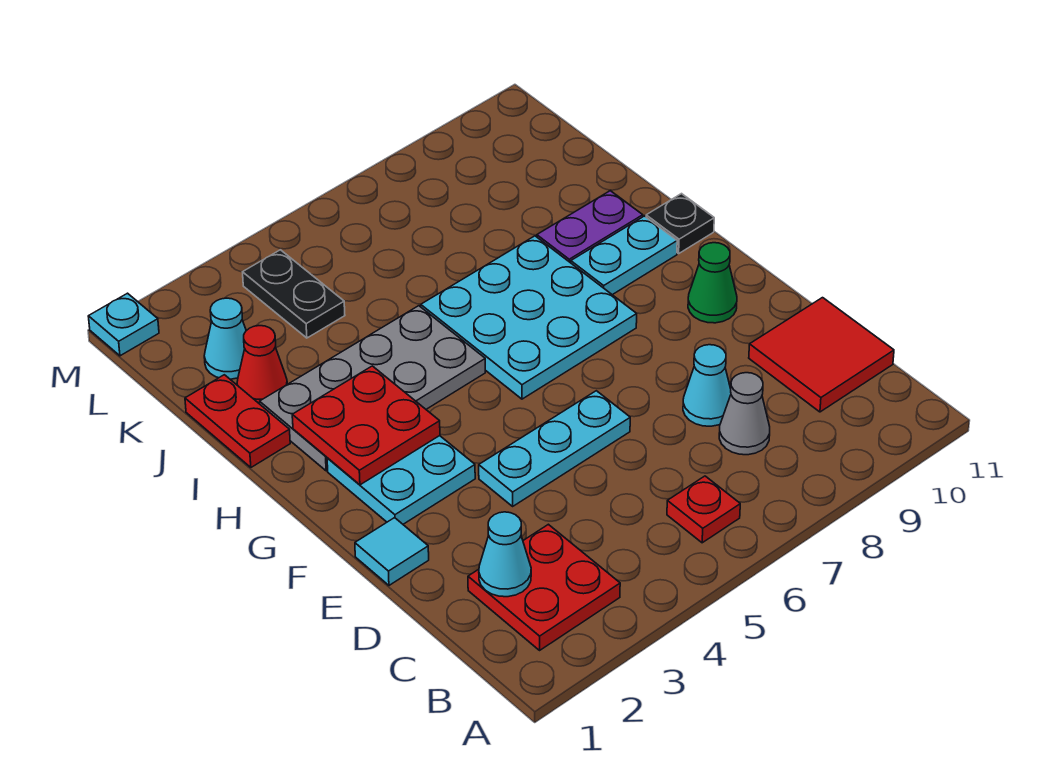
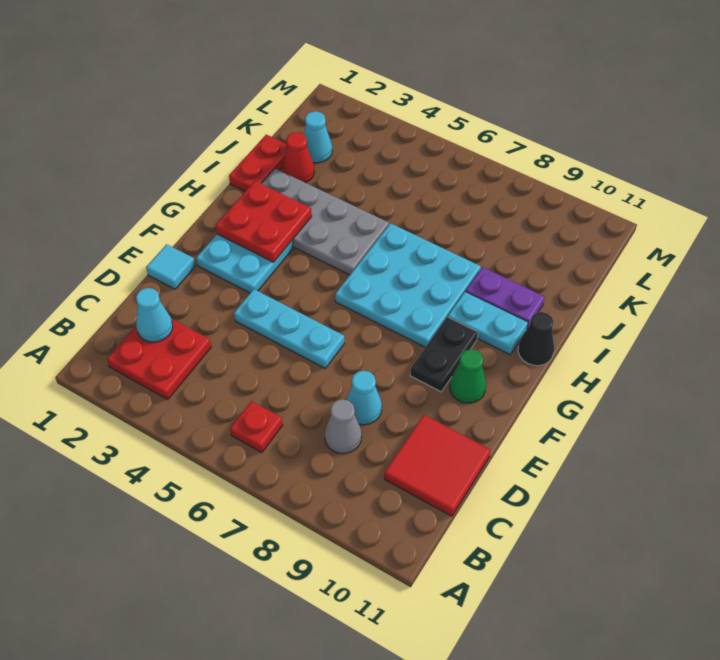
black 1x1 plate [646,194,714,254] -> black 1x1 cone [518,312,554,366]
black 1x2 plate [243,250,345,338] -> black 1x2 plate moved to [410,317,478,392]
cyan 1x1 plate [88,293,159,356] -> none

